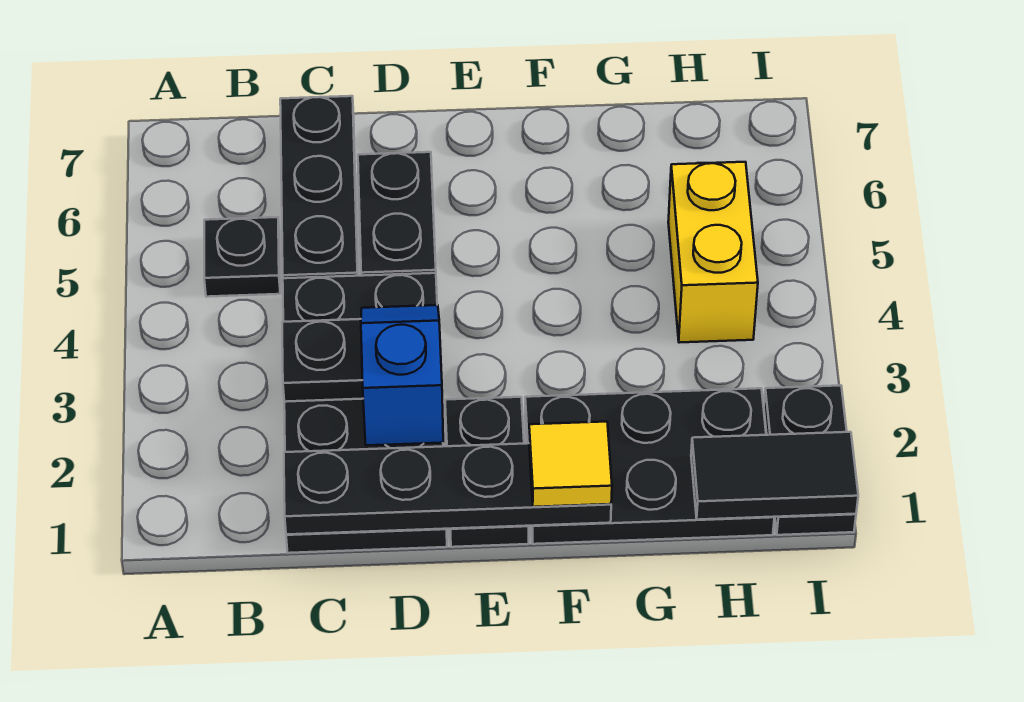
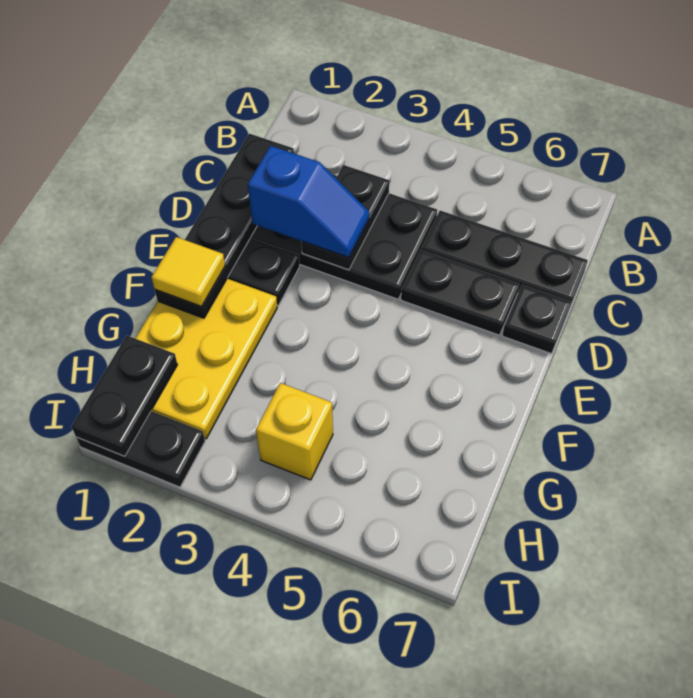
black 1x1 plate [204,217,280,297] -> black 1x1 plate moved to [502,285,571,354]
black 2x3 plate [525,388,774,544] -> yellow 2x3 plate [135,279,277,439]
black 1x2 tile [691,432,858,520] -> black 1x2 plate [72,336,177,456]
yellow 1x2 brick [668,162,758,343] -> yellow 1x1 brick [256,383,333,480]

